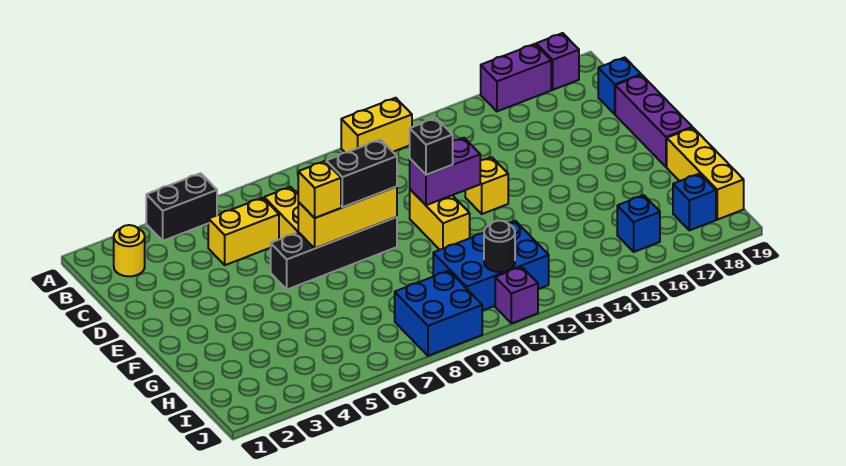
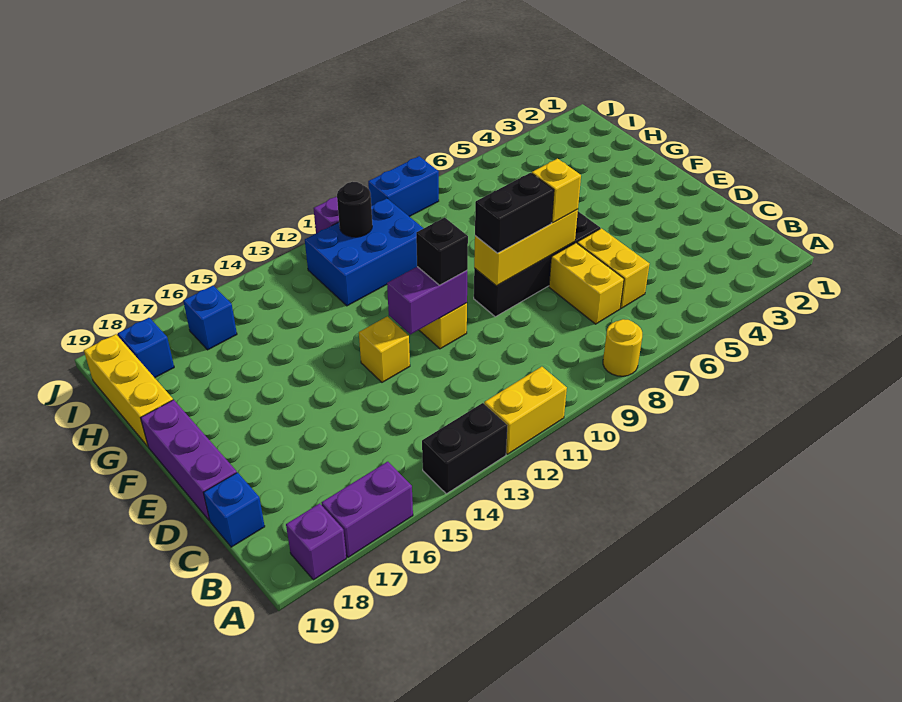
black 1x2 brick [146,173,217,241] -> black 1x2 brick moved to [422,403,508,494]
yellow 1x1 round brick [114,225,145,276] -> yellow 1x1 round brick moved to [603,319,642,376]
yellow 1x2 brick [208,198,279,265] -> yellow 1x2 brick turned to [577,228,649,308]
blue 2x2 brick [395,271,482,356] -> blue 1x2 brick [368,156,439,217]

